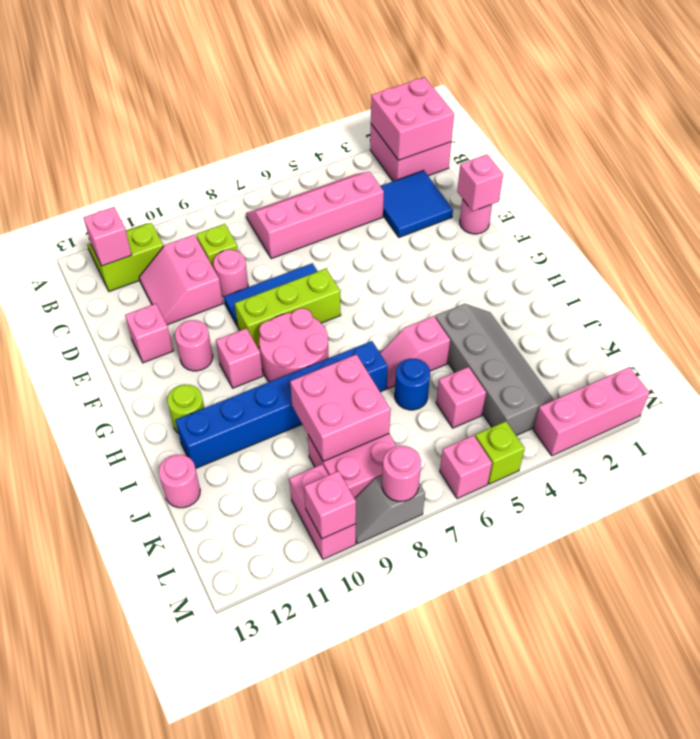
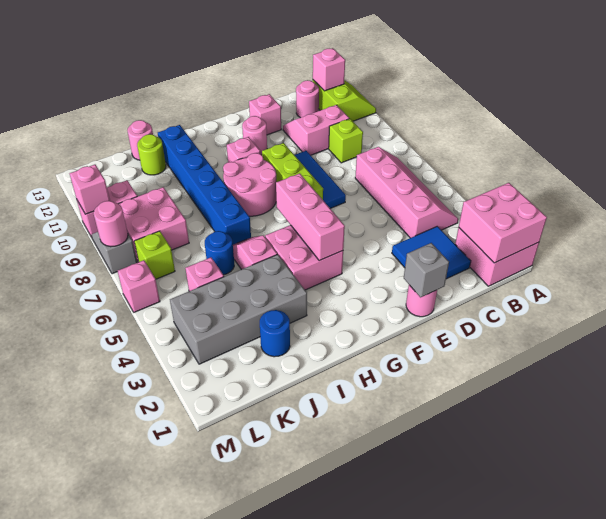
pink 1x1 round brick [213,249,248,297] -> pink 1x1 round brick moved to [296,80,319,118]
pink 1x1 brick [457,155,503,211] -> grey 1x1 brick [404,243,449,297]
lime 1x1 round brick [167,384,204,433] -> lime 1x1 round brick moved to [137,134,166,175]
grey 2x4 slope [435,304,554,436] -> grey 2x4 brick [170,254,307,364]
none -> blue 1x1 round brick [260,310,290,357]
pink 2x2 brick [290,354,391,461] -> pink 2x2 brick moved to [265,225,343,290]
pink 1x3 brick [533,367,649,456] -> pink 1x3 brick moved to [276,173,345,261]
lime 1x1 brick [475,421,525,484] -> lime 1x1 brick moved to [134,231,175,279]

